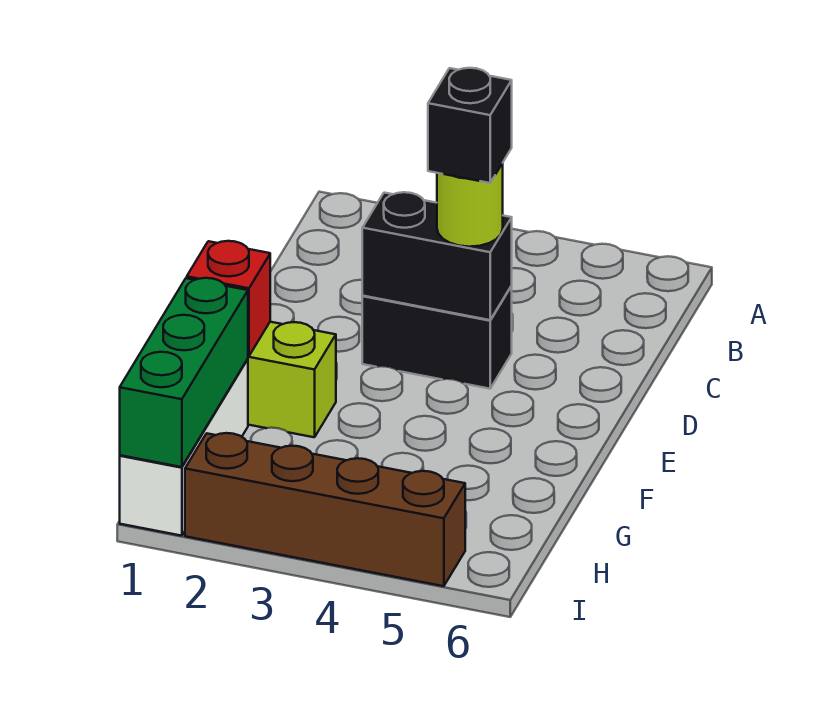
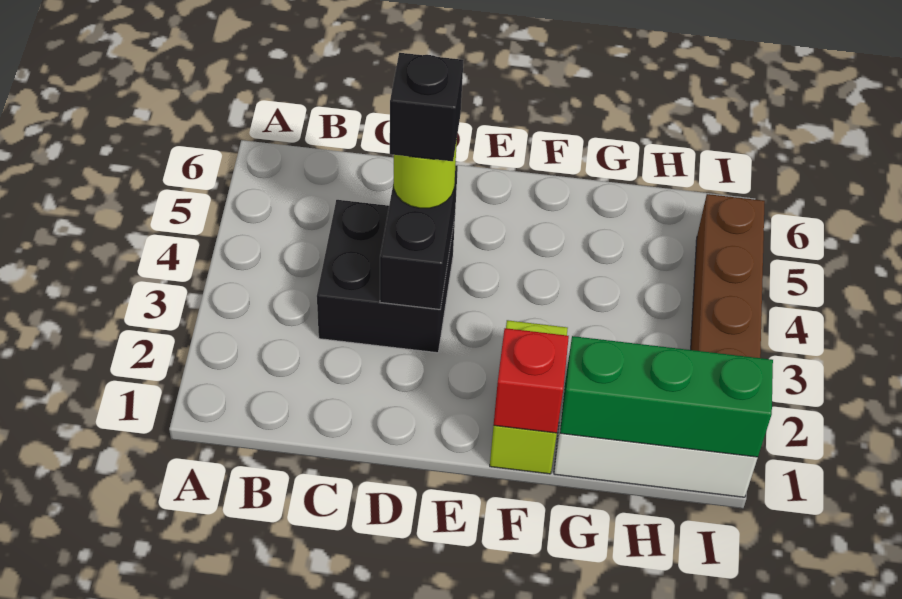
black 1x2 brick [362,286,512,389] -> black 2x2 brick [317,200,455,353]

